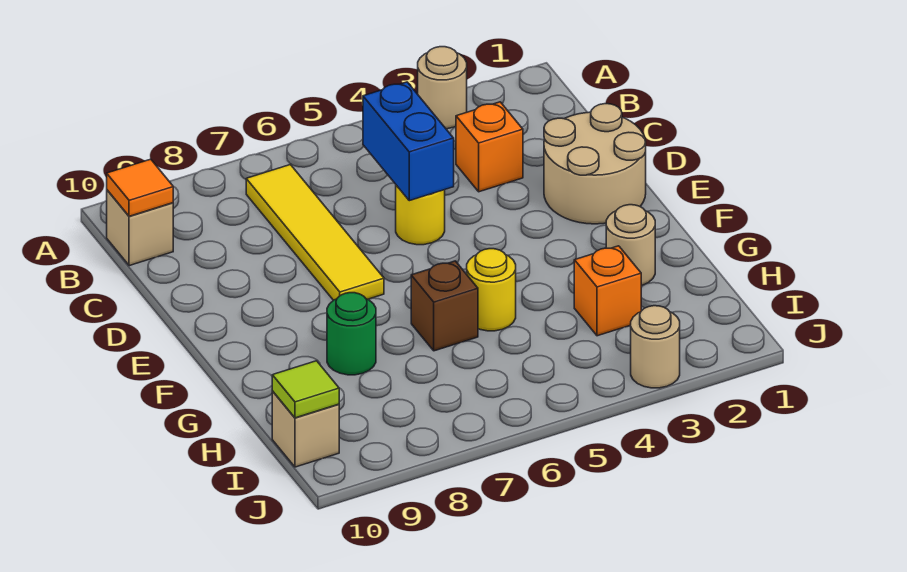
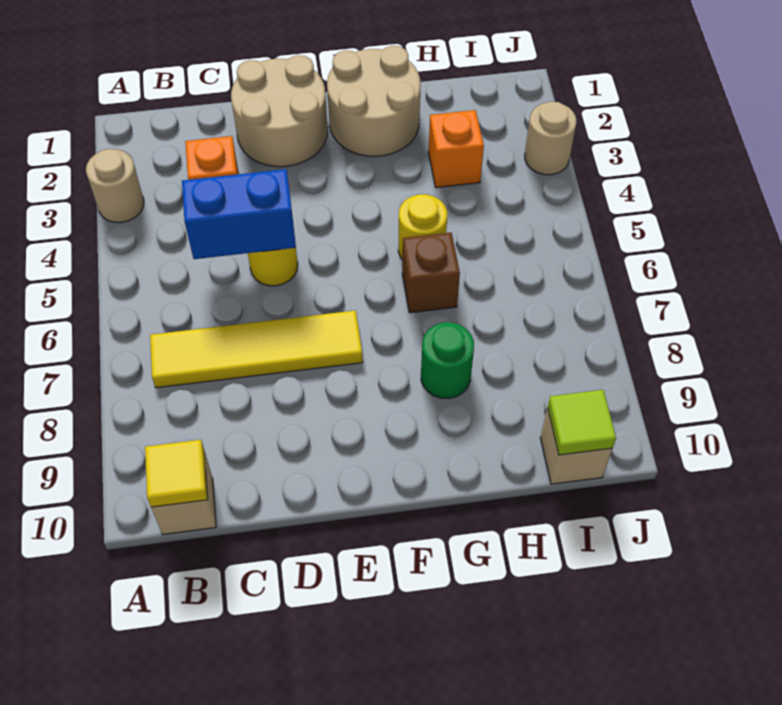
orange 1x1 tile [107,159,173,216] -> yellow 1x1 tile [145,440,208,507]
tan 1x1 round brick [606,205,655,286] -> tan 2x2 round brick [327,46,421,157]

